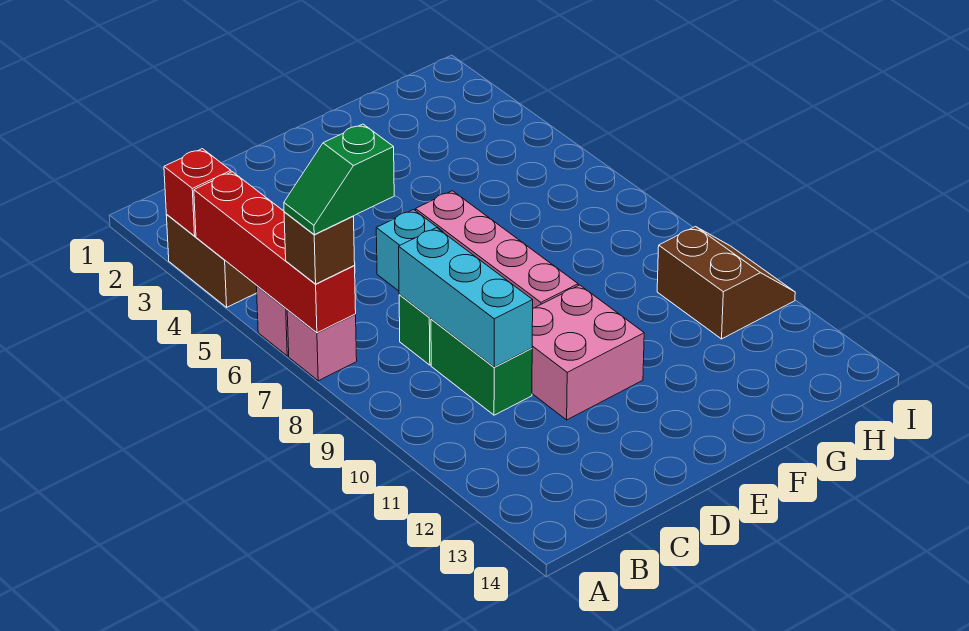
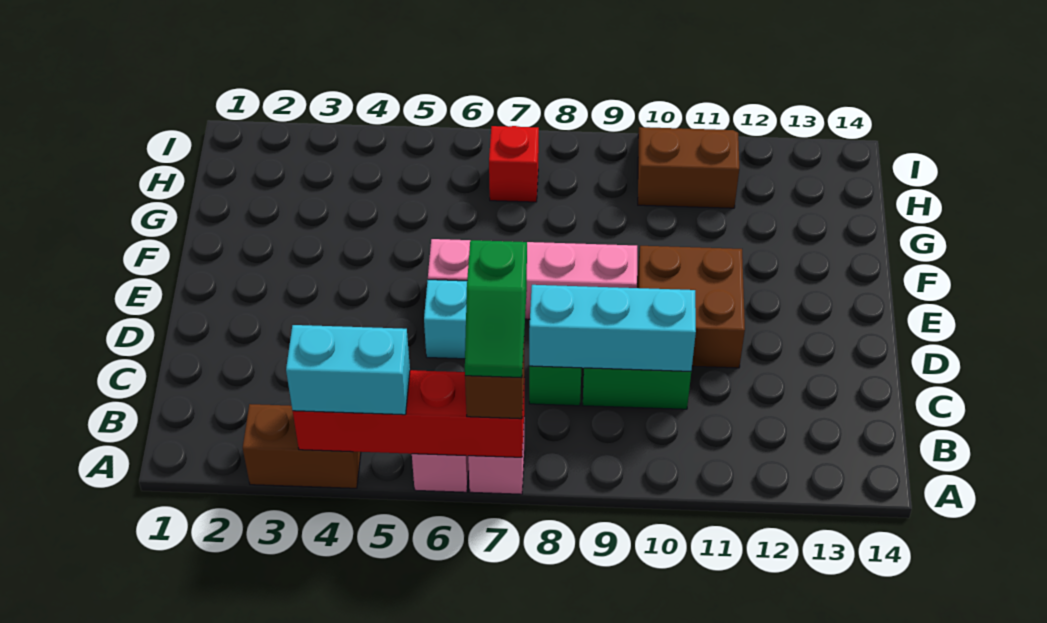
red 1x1 brick [164,149,231,236] -> red 1x1 brick moved to [489,126,539,202]
none -> cyan 1x2 brick [286,325,410,415]
pink 2x2 brick [532,285,644,420] -> brown 2x2 brick [637,246,745,368]

